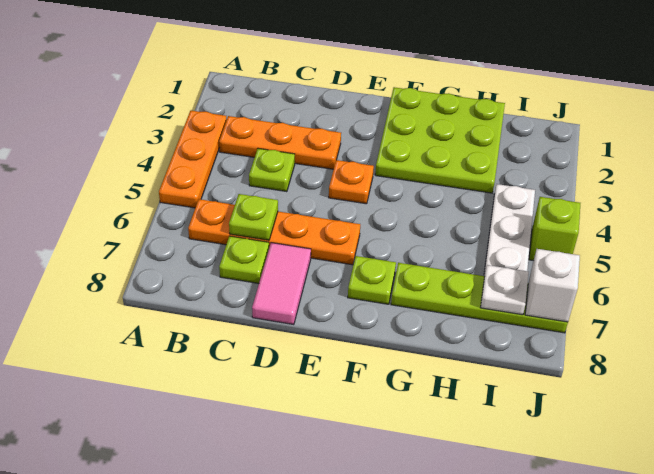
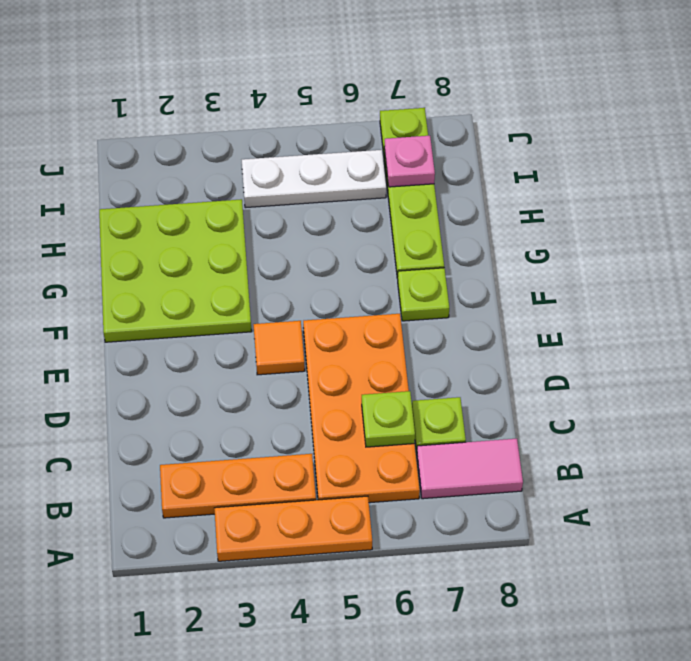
orange 1x3 plate [219,116,341,169] -> orange 1x3 plate turned to [160,454,316,518]
orange 1x4 plate [188,199,360,265] -> orange 2x4 plate [303,314,420,503]
lime 1x1 plate [249,148,295,192] -> none
pink 1x2 tile [252,243,311,325] -> pink 1x2 tile moved to [417,439,523,499]
orange 1x1 plate [329,160,374,204] -> orange 1x1 tile [253,321,305,375]
white 1x1 plate [481,265,529,315] -> pink 1x1 plate [384,136,435,187]
lime 1x1 brick [529,197,580,261] -> none
white 1x1 brick [525,249,580,322] -> none

